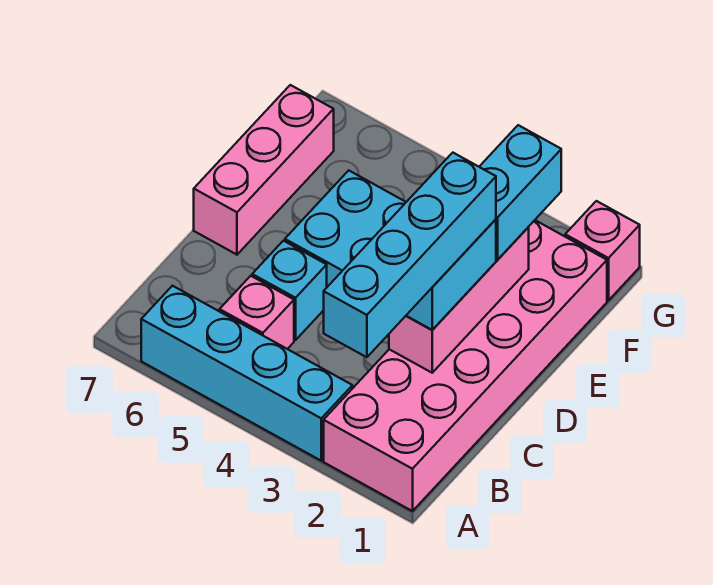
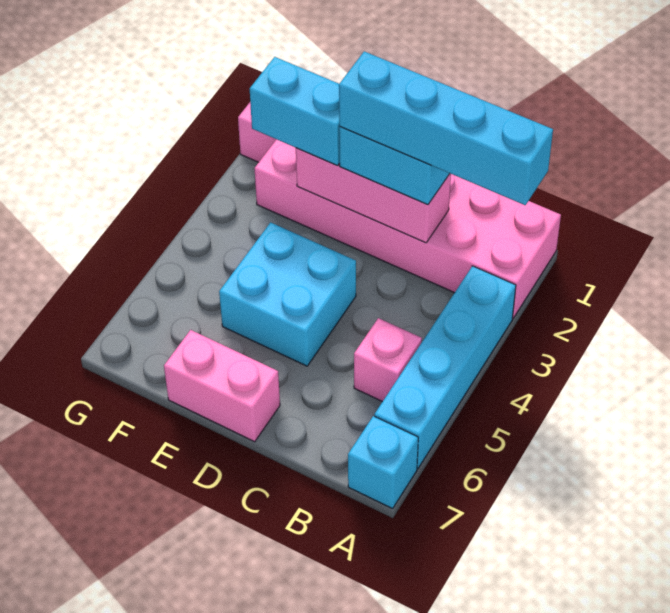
cyan 1x1 brick [252,241,327,340] -> cyan 1x1 brick moved to [348,416,418,509]
pink 1x3 brick [194,85,334,255] -> pink 1x2 brick [164,330,280,442]

